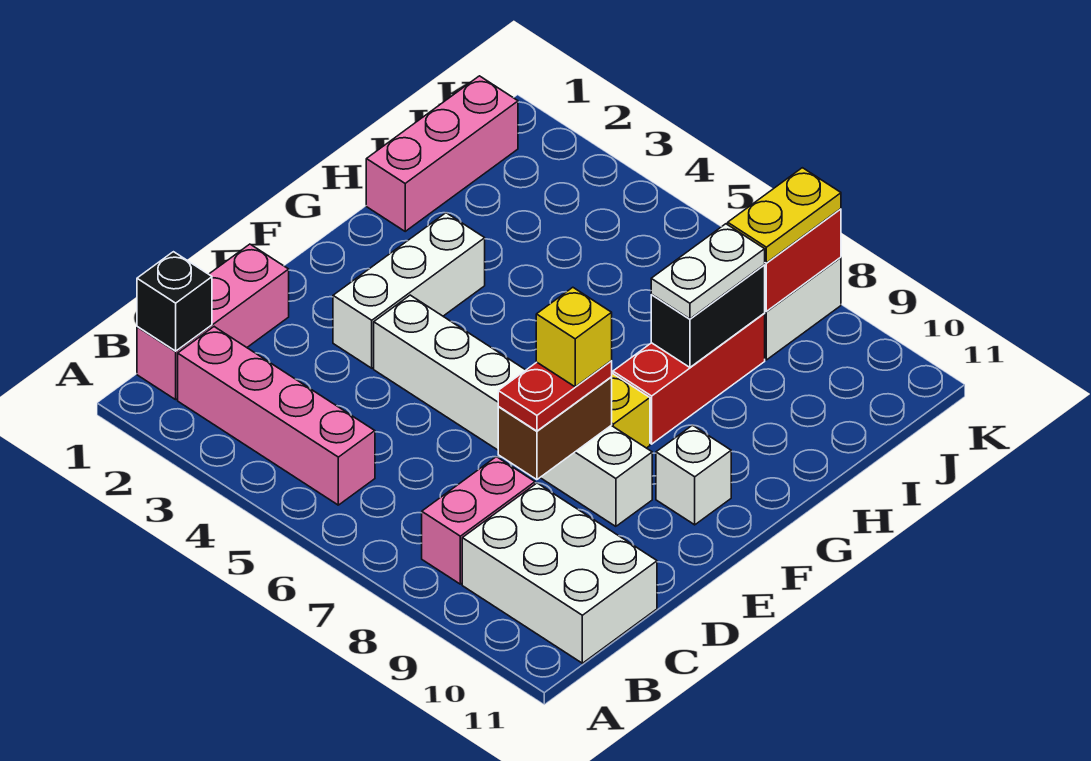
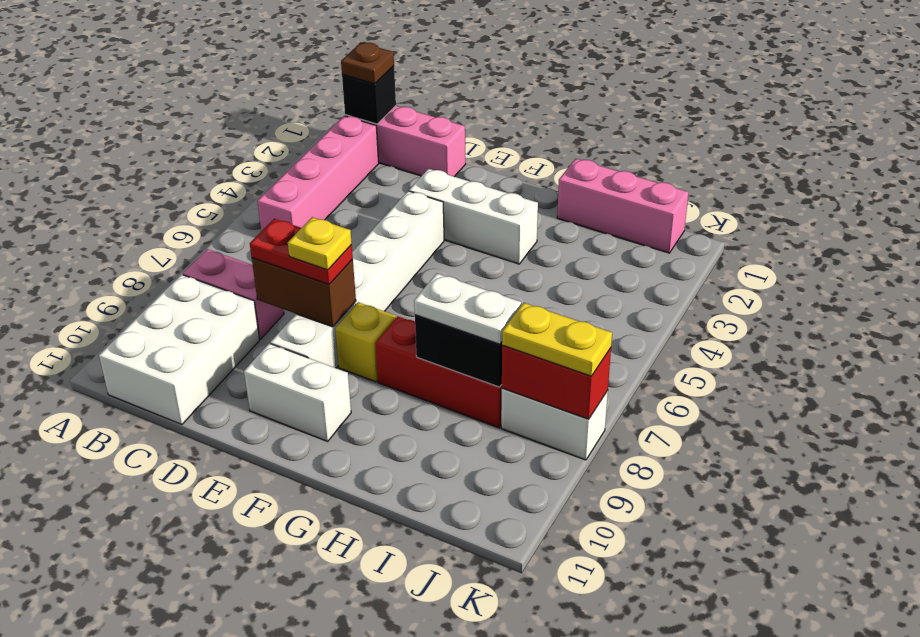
none -> brown 1x1 plate [341,43,394,84]
yellow 1x1 brick [536,287,612,387] -> yellow 1x1 plate [288,217,352,270]
white 1x1 brick [656,425,731,525] -> white 1x2 brick [244,343,351,441]

